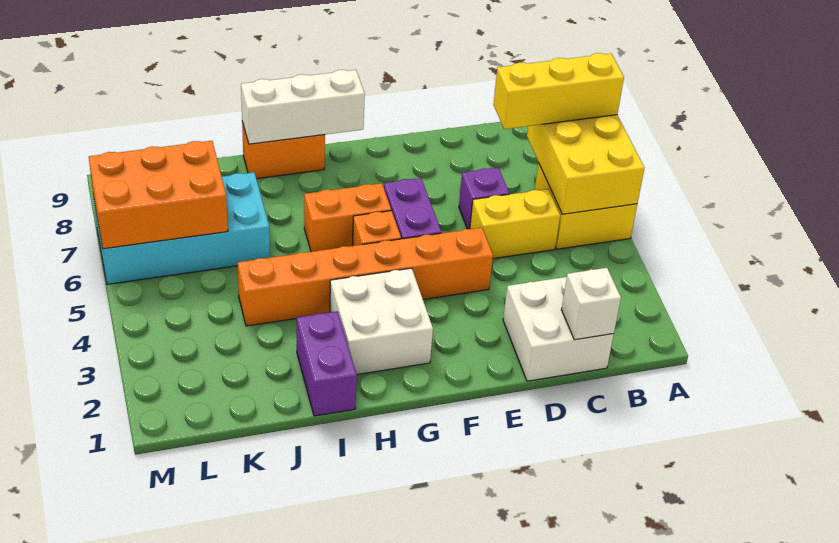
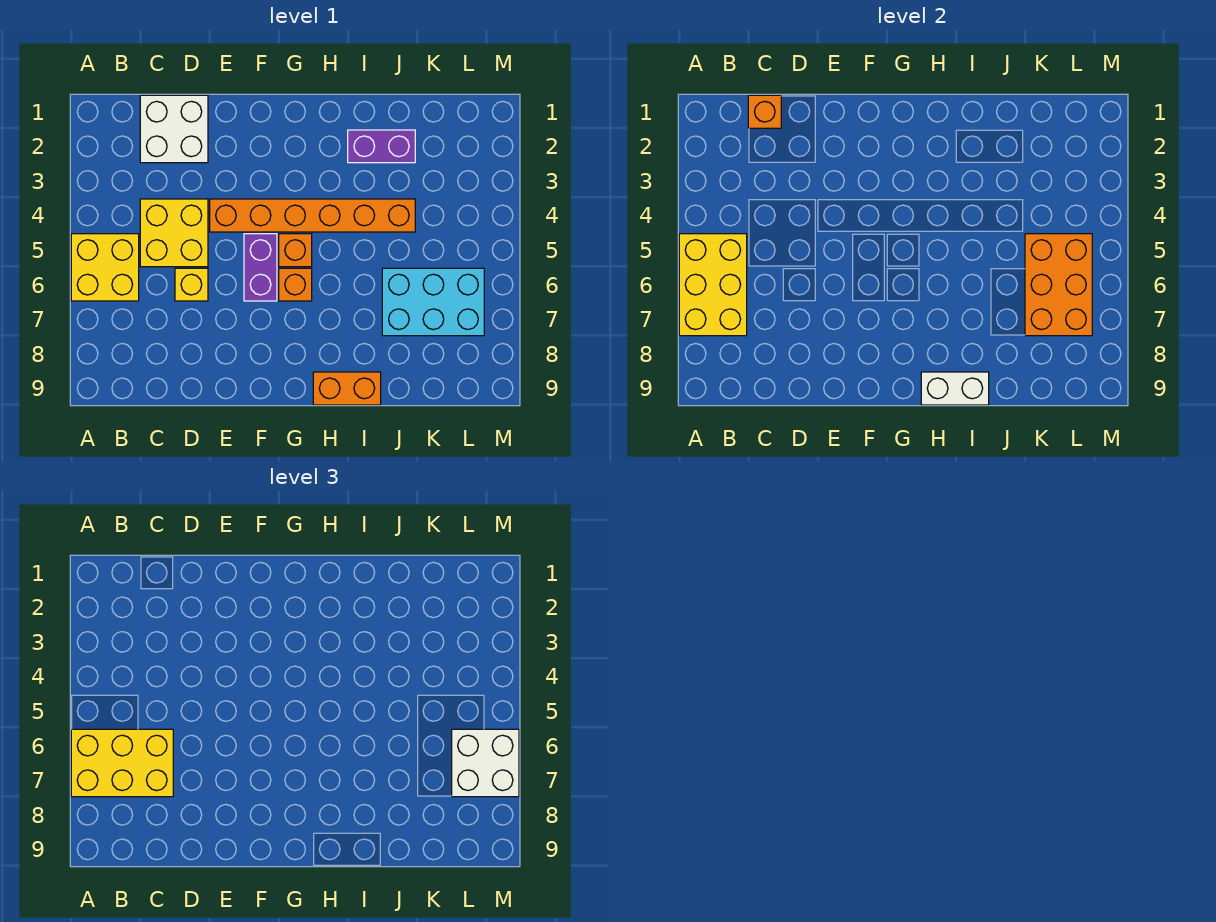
yellow 1x3 brick [493,53,624,129] -> yellow 2x3 brick [71,729,173,797]
white 1x1 brick [561,268,621,340] -> orange 1x1 brick [748,95,781,128]
yellow 1x2 brick [470,189,560,259] -> yellow 2x2 brick [140,199,208,267]
purple 1x1 brick [459,168,509,229] -> yellow 1x1 brick [175,268,208,301]
white 2x2 brick [330,268,433,375] -> white 2x2 brick moved to [452,729,519,797]
orange 1x2 brick [304,183,391,252] -> orange 1x1 brick [279,268,312,301]
white 1x3 brick [241,70,365,144] -> white 1x2 brick [921,372,989,405]
purple 1x2 brick [297,311,357,416] -> purple 1x2 brick turned to [348,130,415,163]
cyan 2x4 brick [93,172,270,284] -> cyan 2x3 brick [382,268,484,336]
orange 2x3 brick [89,141,228,249] -> orange 2x3 brick turned to [1025,234,1092,336]

